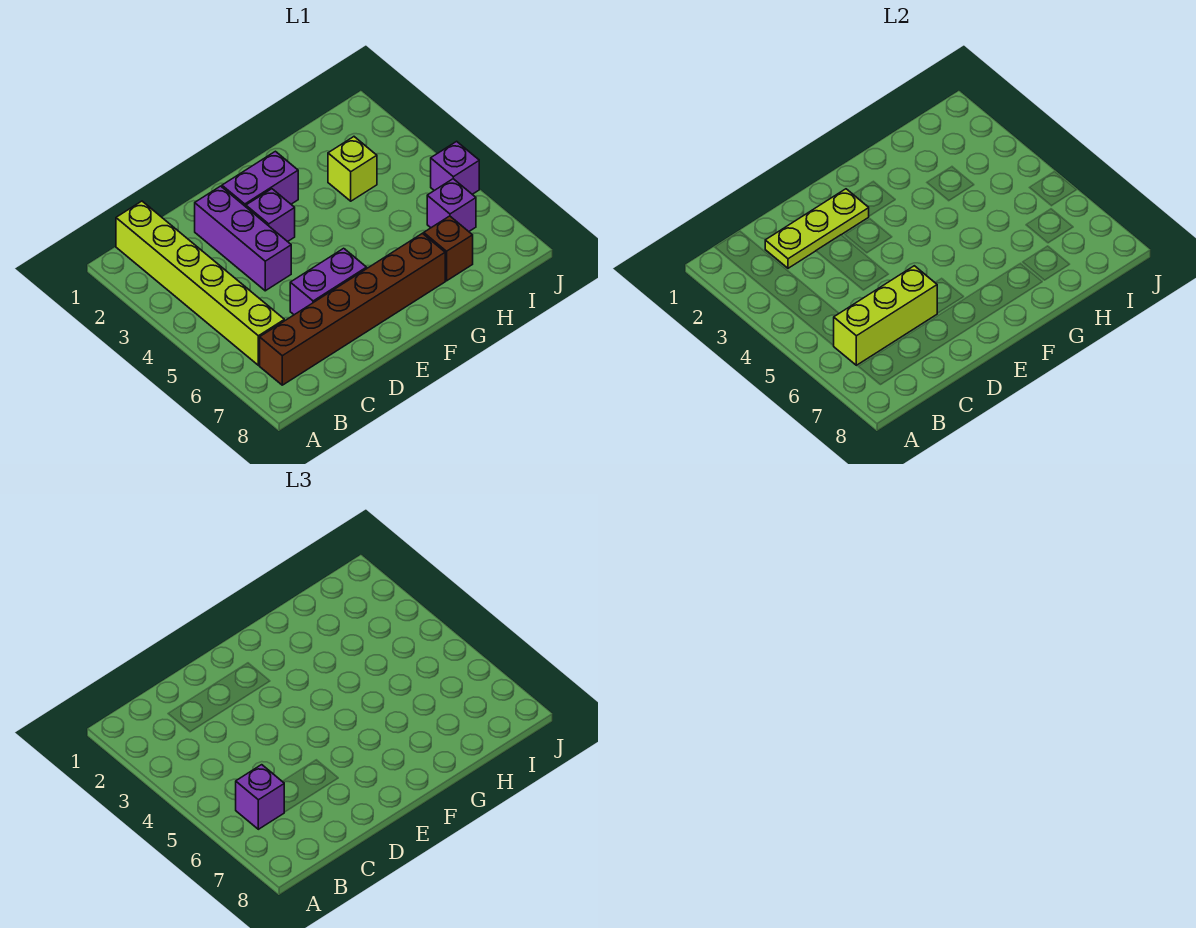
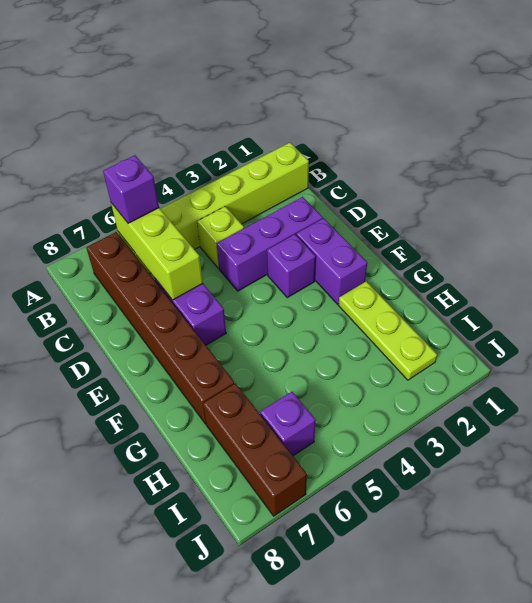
lime 1x3 plate [765,189,869,268] -> lime 1x3 plate moved to [339,281,437,380]
lime 1x1 brick [328,137,377,201] -> lime 1x1 brick moved to [197,206,244,268]
brown 1x1 brick [424,216,473,281] -> brown 1x3 brick [203,383,307,516]
purple 1x1 brick [431,141,479,194] -> none

